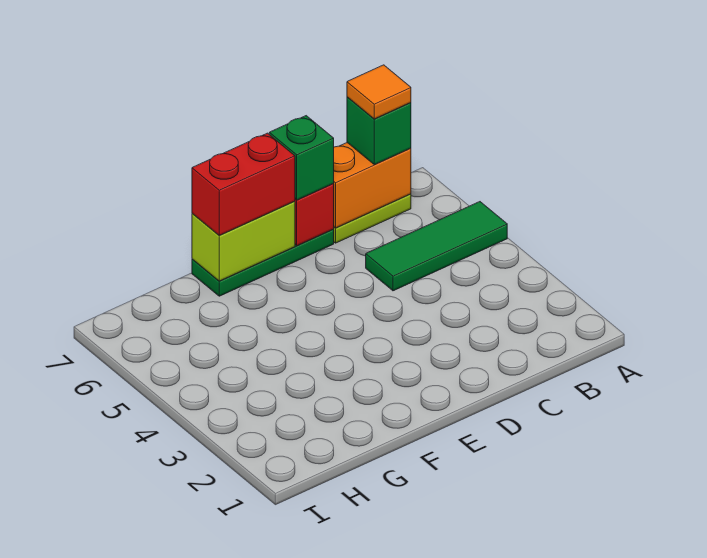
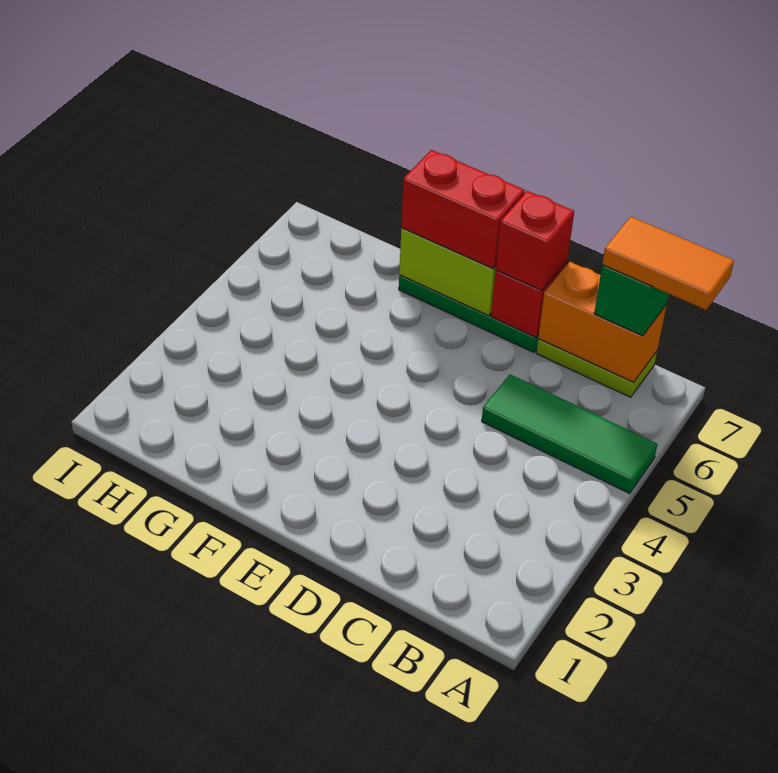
orange 1x1 tile [347,65,411,119] -> orange 1x2 tile [602,217,734,310]
green 1x1 brick [269,116,334,200] -> red 1x1 brick [496,191,574,291]

